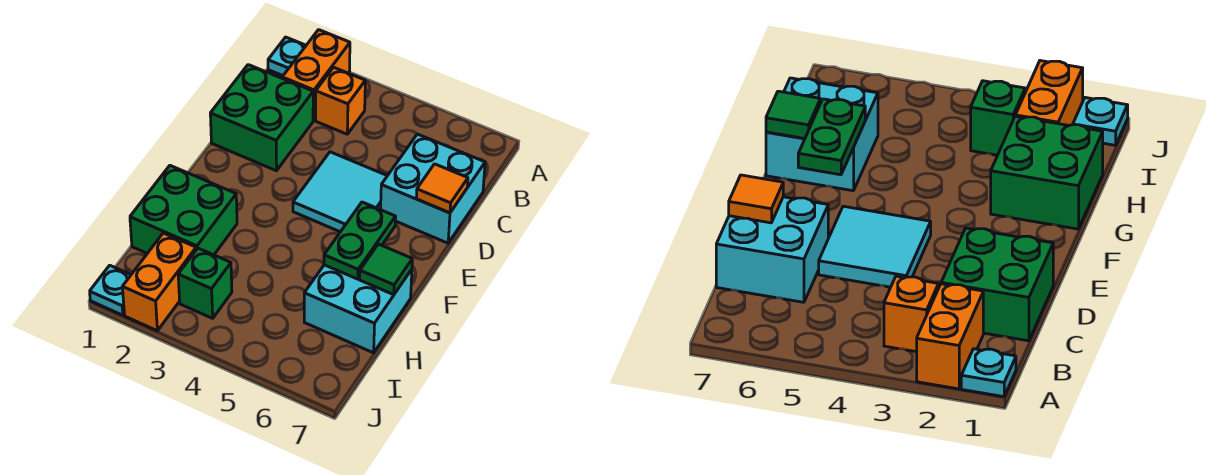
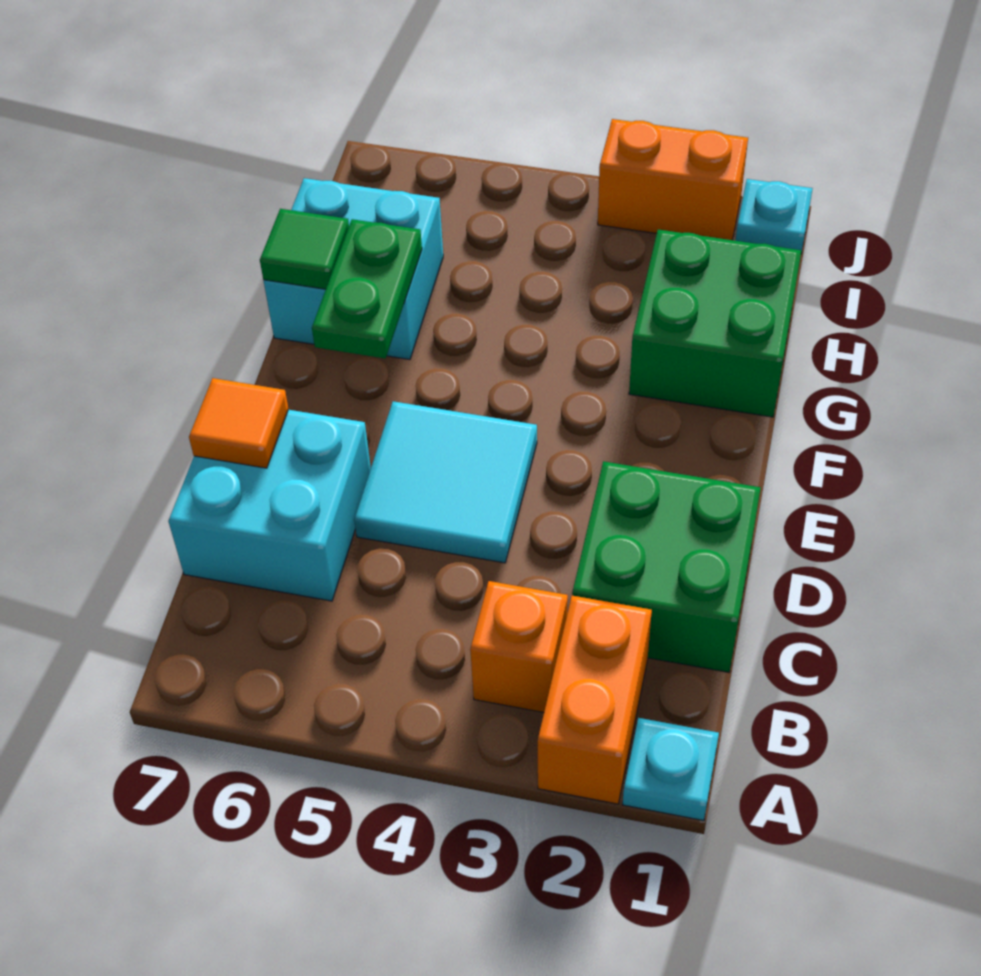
orange 1x2 brick [122,233,196,331] -> orange 1x2 brick turned to [598,119,748,240]
green 1x1 brick [178,248,232,318] -> none

